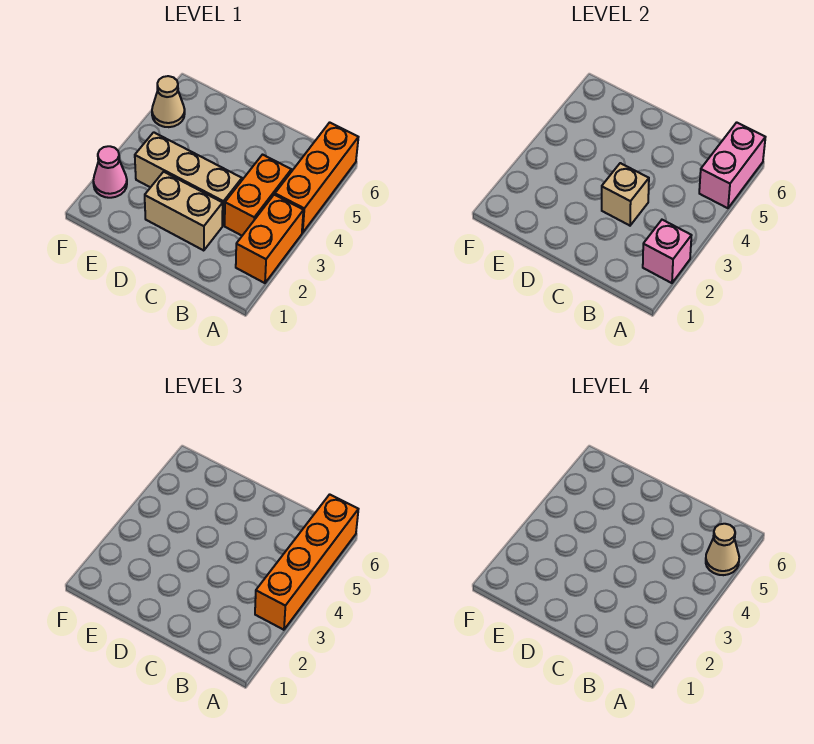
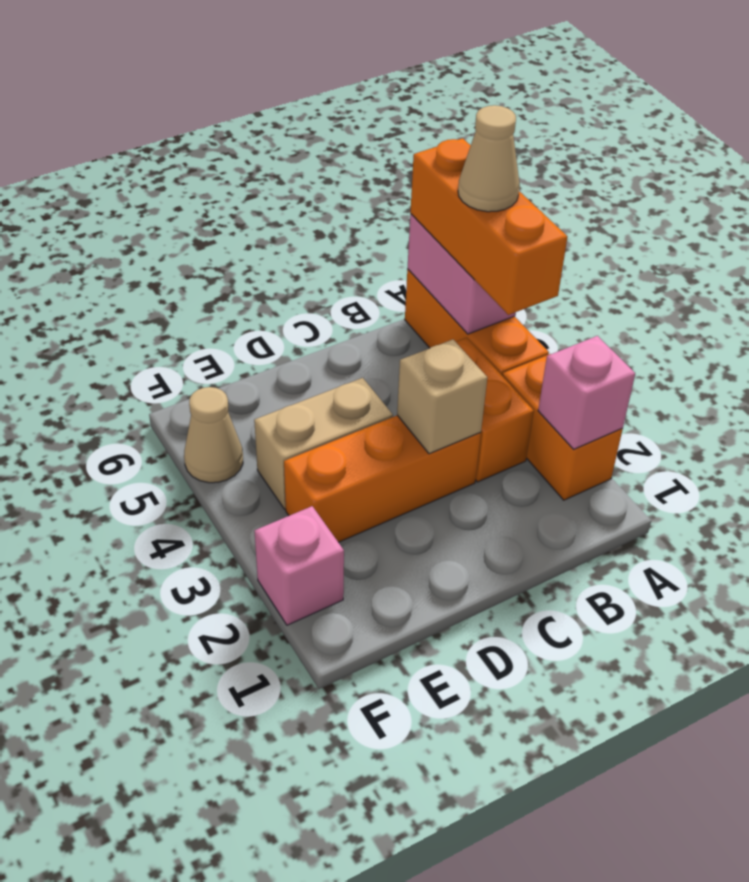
orange 1x4 brick [255,494,358,630] -> orange 1x3 brick [410,138,567,315]
tan 1x2 brick [145,172,223,251] -> tan 1x2 brick moved to [254,378,393,509]
tan 1x3 brick [135,132,242,226] -> orange 1x3 brick [284,415,481,542]
pink 1x1 cone [93,146,127,198] -> pink 1x1 brick [255,506,344,625]

